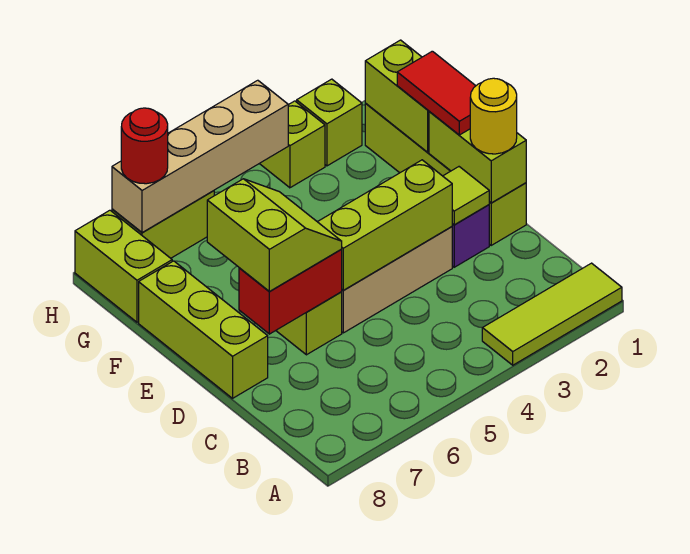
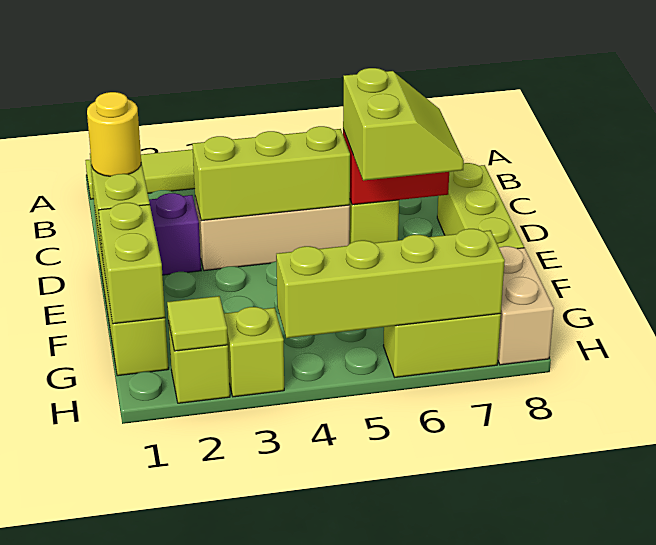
lime 1x1 tile [443,167,489,225] -> lime 1x1 tile moved to [167,296,228,351]
lime 2x2 slope [207,179,342,291] -> lime 2x2 slope turned to [343,68,464,181]
red 1x2 tile [397,51,476,135] -> none
lime 1x2 brick [75,210,172,322] -> tan 1x2 brick [498,246,554,365]
tan 1x4 brick [112,80,288,233] -> lime 1x4 brick [276,229,505,338]
red 1x1 round brick [121,108,168,184] -> none

